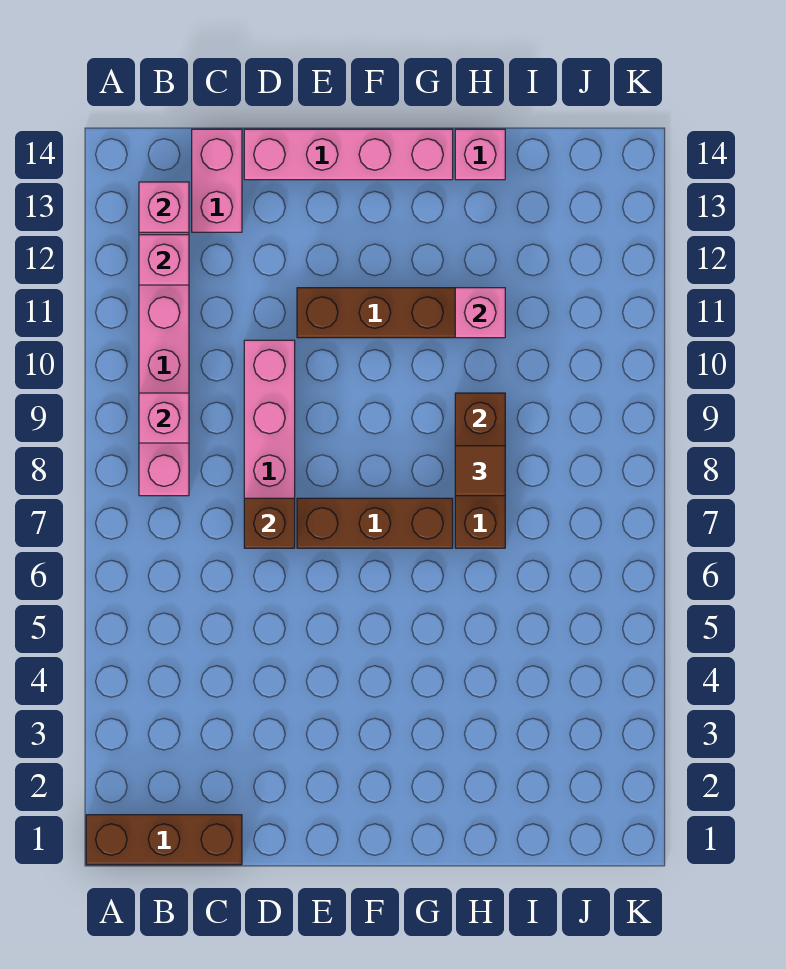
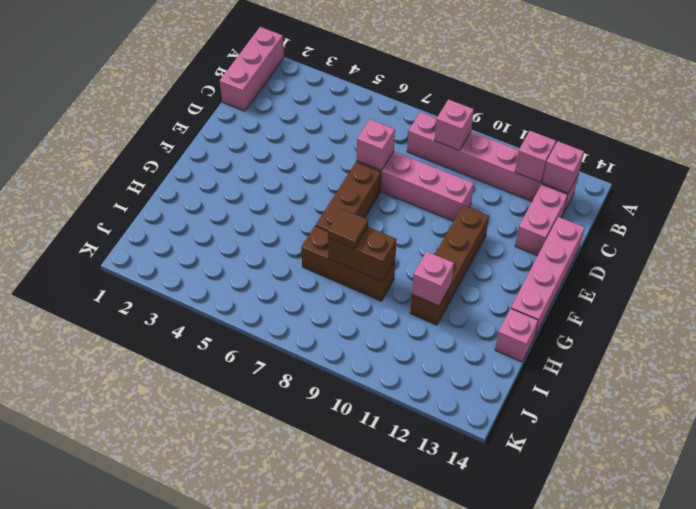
brown 1x3 brick [86,815,242,865] -> pink 1x3 brick [220,27,284,111]
pink 1x2 brick [192,129,242,232] -> pink 1x2 brick turned to [515,185,568,256]
brown 1x1 brick [244,498,295,548] -> pink 1x1 brick [357,119,395,171]

